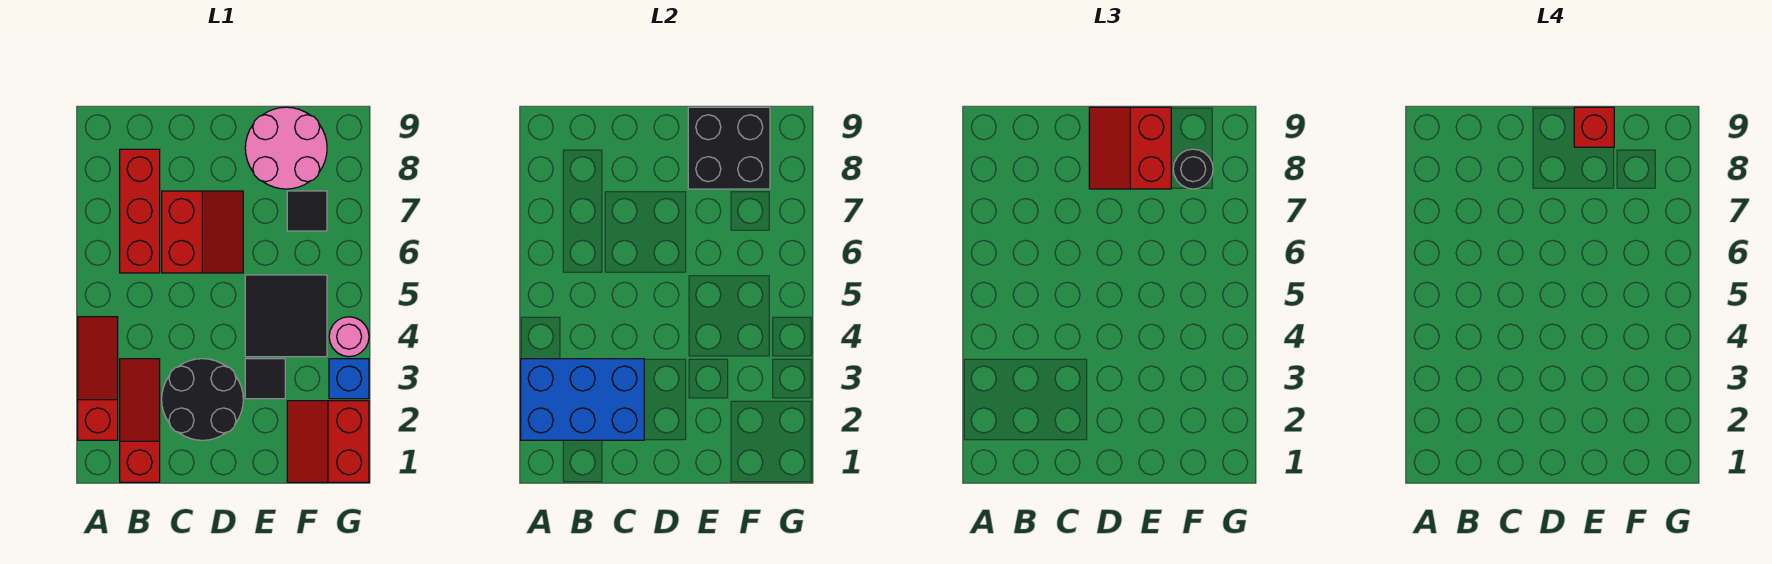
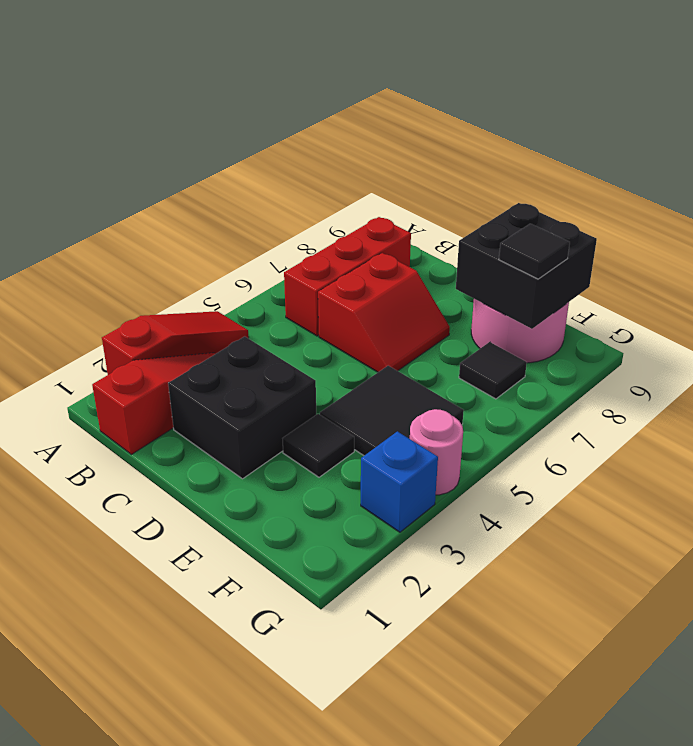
blue 2x3 brick [521,359,644,440] -> none
black 2x2 round brick [162,359,243,440] -> black 2x2 brick [168,336,316,479]
red 2x2 slope [1089,107,1171,189] -> none
red 1x1 brick [1574,107,1614,147] -> none
red 2x2 slope [287,401,369,482] -> none
black 1x1 round brick [1173,149,1213,189] -> black 1x1 tile [499,224,570,279]

